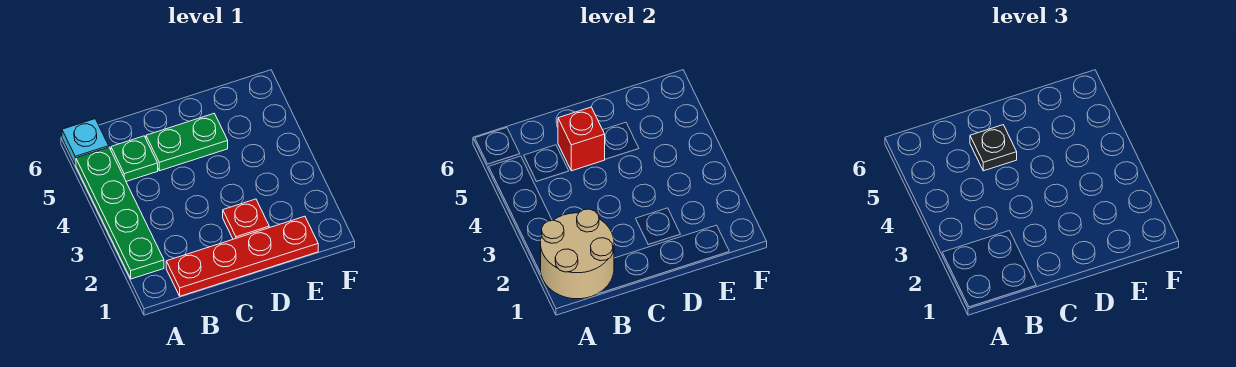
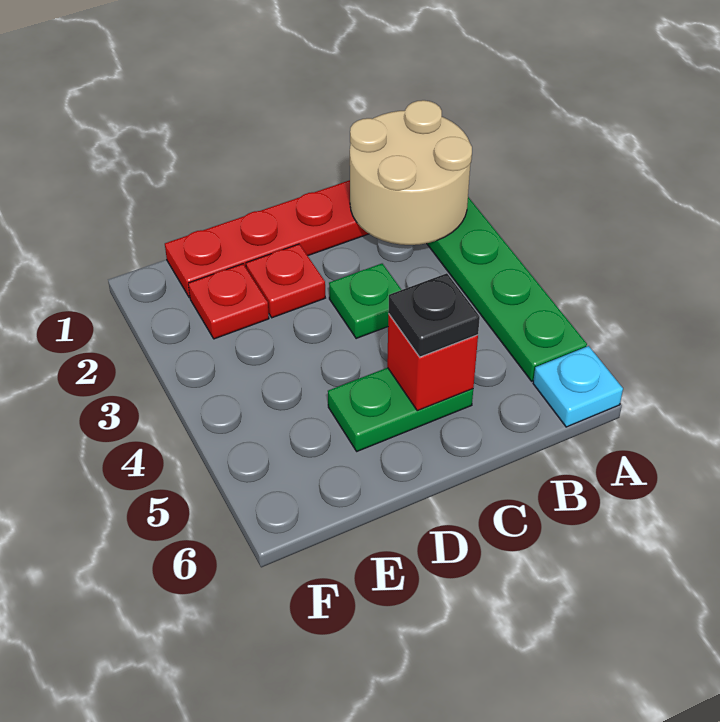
green 1x1 plate [111,136,158,182] -> green 1x1 plate moved to [329,264,401,339]
none -> red 1x1 plate [188,264,269,339]

